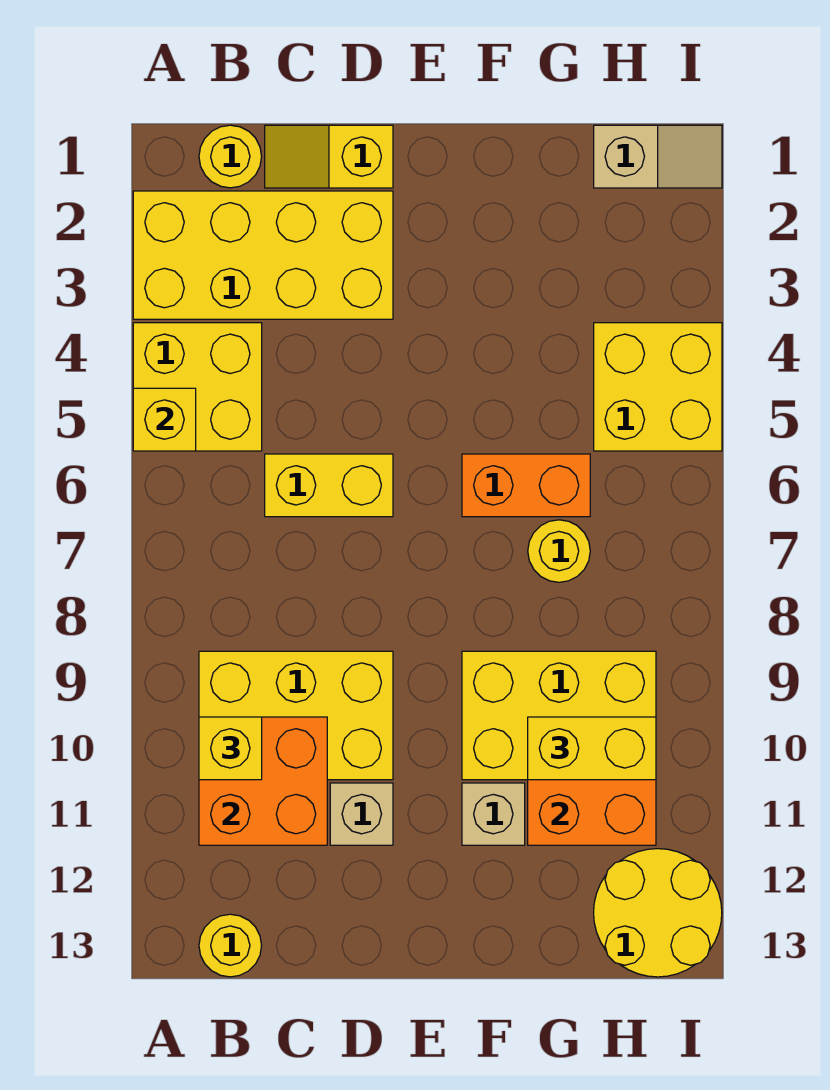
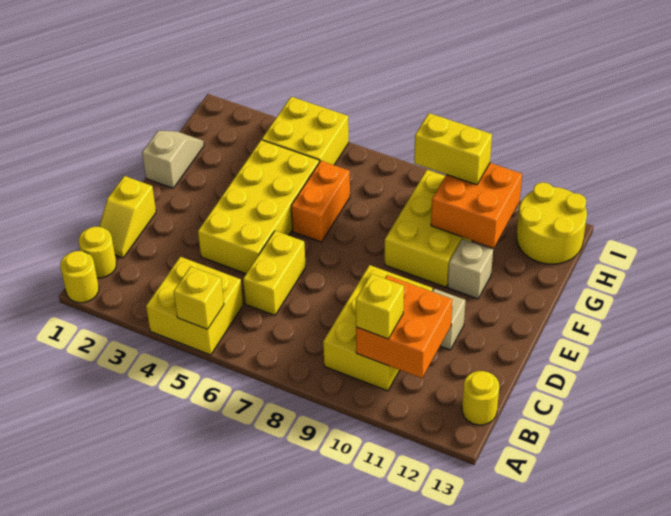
yellow 2x4 brick [133,191,393,319] -> yellow 2x4 brick moved to [198,140,319,274]
yellow 1x1 round brick [528,520,590,582] -> yellow 1x1 round brick moved to [60,251,99,303]
yellow 1x2 brick [528,717,656,780] -> yellow 1x2 brick turned to [414,113,492,185]
tan 1x2 slope [594,125,722,188] -> tan 1x2 slope moved to [142,131,204,188]

